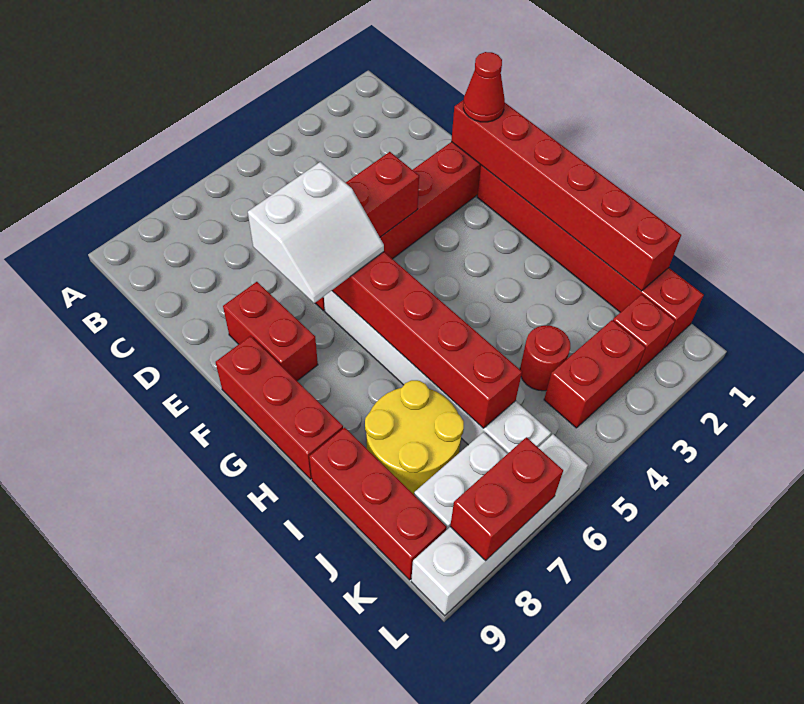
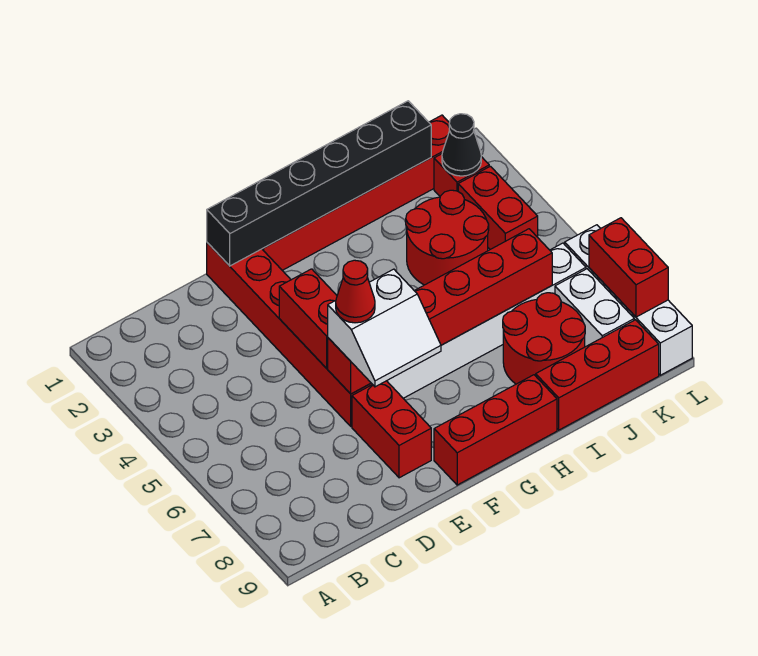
red 1x6 brick [451,100,681,291] -> black 1x6 brick [207,101,431,266]
red 1x1 cone [463,52,505,122] -> red 1x1 cone moved to [336,260,375,323]
white 2x2 slope [248,162,384,303] -> white 2x2 slope turned to [328,269,441,387]
red 1x2 brick [223,282,318,381] -> red 1x2 brick turned to [352,381,431,478]
yellow 2x2 round brick [365,380,464,494] -> red 2x2 round brick [503,293,585,384]
red 1x1 round brick [520,326,570,391] -> red 2x2 round brick [406,190,489,285]
none -> black 1x1 cone [442,114,481,176]

